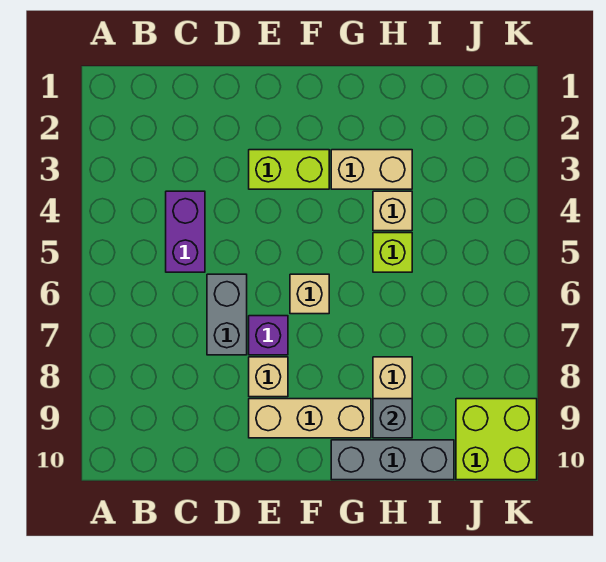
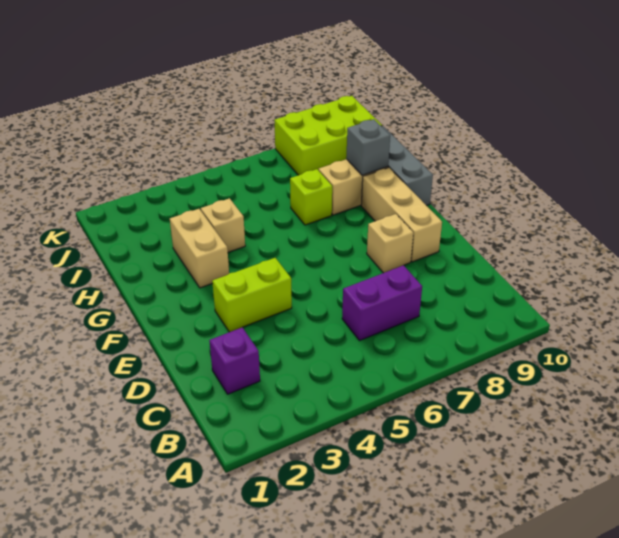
purple 1x2 brick [166,191,205,272] -> purple 1x2 brick moved to [342,265,422,341]
grey 1x2 brick [207,274,247,355] -> none
lime 1x2 brick [249,150,329,189] -> lime 1x2 brick turned to [212,258,292,332]
purple 1x1 brick [249,316,288,355] -> purple 1x1 brick moved to [209,327,260,394]
tan 1x1 brick [290,274,329,314] -> none
lime 1x1 brick [373,233,412,272] -> lime 1x1 brick moved to [290,169,332,225]
lime 2x2 brick [456,399,537,480] -> lime 2x3 brick [274,96,382,175]

